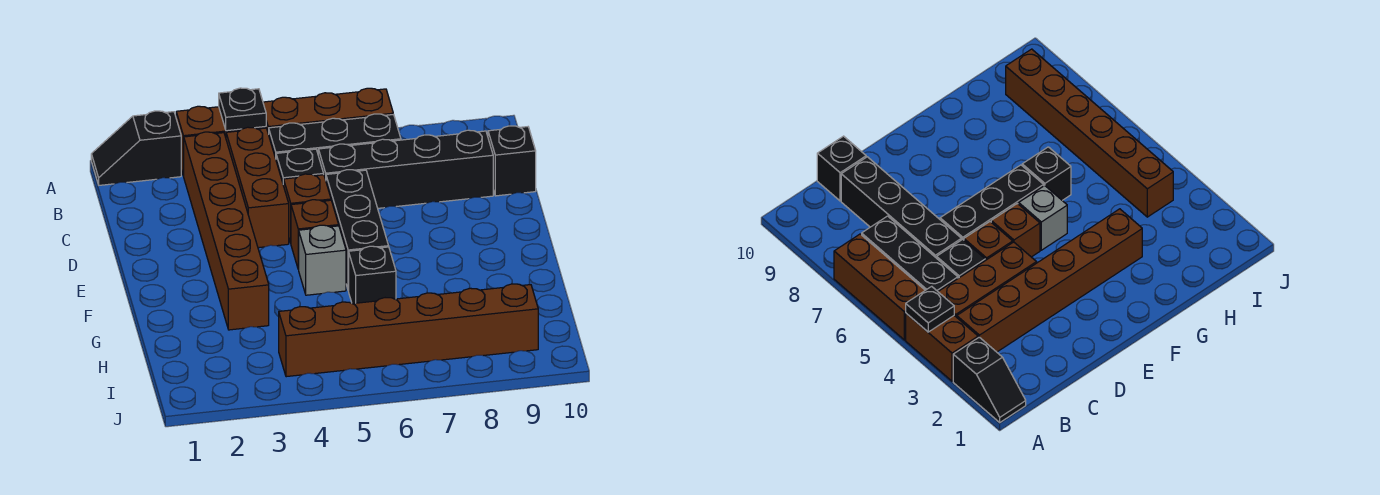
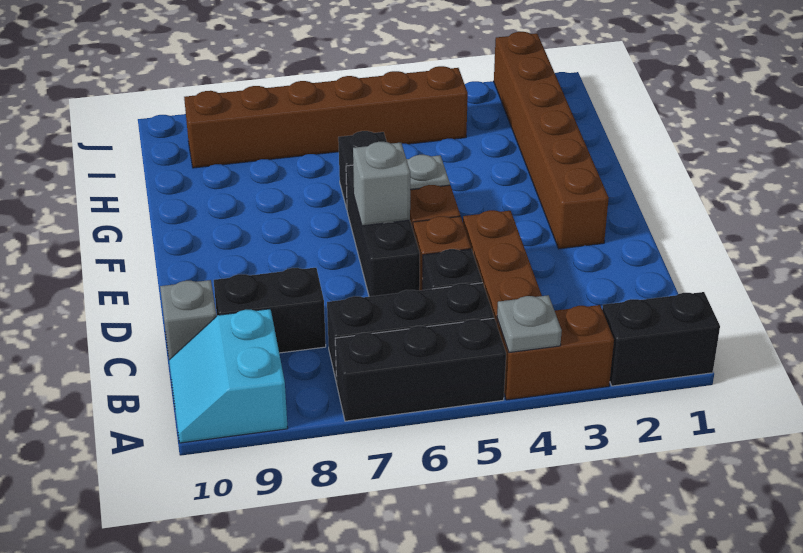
black 1x2 slope [91,111,181,185] -> black 1x2 brick [602,292,720,386]
black 1x1 plate [219,88,266,131] -> grey 1x1 plate [497,295,562,353]
brown 1x3 brick [263,88,393,134] -> black 1x3 brick [335,318,506,421]
none -> cyan 2x2 slope [169,309,288,443]
brown 1x6 brick [184,132,269,330] -> brown 1x6 brick moved to [494,32,609,249]
black 1x4 brick [318,130,493,208] -> black 1x2 brick [214,268,326,353]
black 1x1 brick [488,126,536,196] -> grey 1x1 brick [160,280,216,360]
none -> grey 1x1 brick [353,142,410,226]

